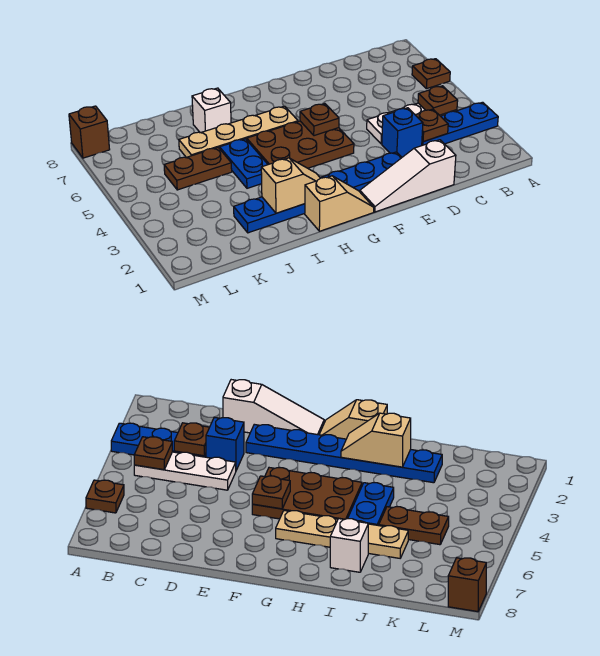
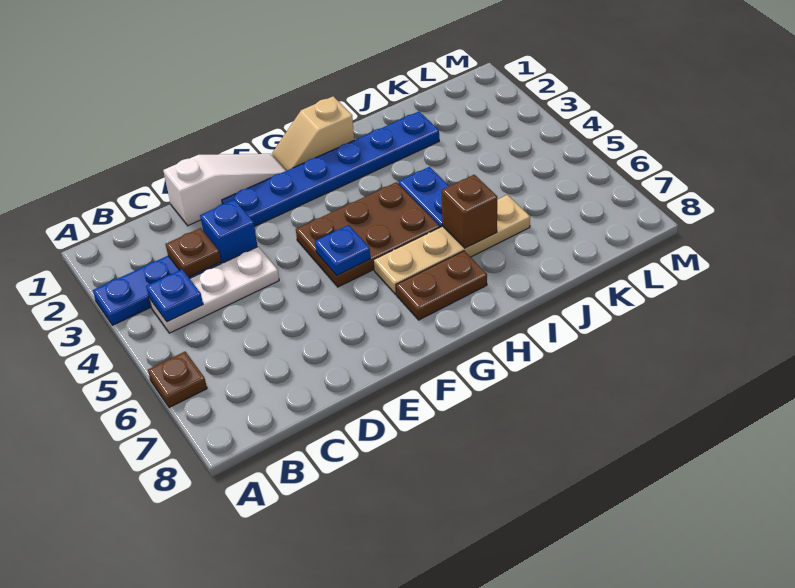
brown 1x1 plate [418,86,458,115] -> blue 1x1 plate [146,269,203,322]
brown 1x1 plate [300,104,339,136] -> blue 1x1 plate [315,225,370,276]
tan 1x2 slope [261,158,320,213] -> none
white 1x1 brick [192,88,231,133] -> none
brown 1x2 plate [164,147,232,190] -> brown 1x2 plate moved to [396,251,487,320]
brown 1x1 brick [69,106,110,158] -> brown 1x1 brick moved to [442,175,497,248]

